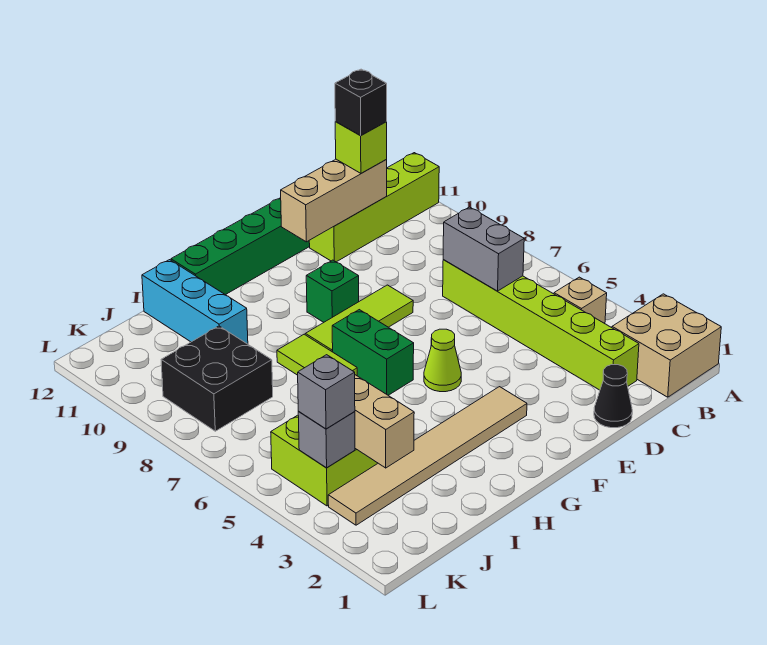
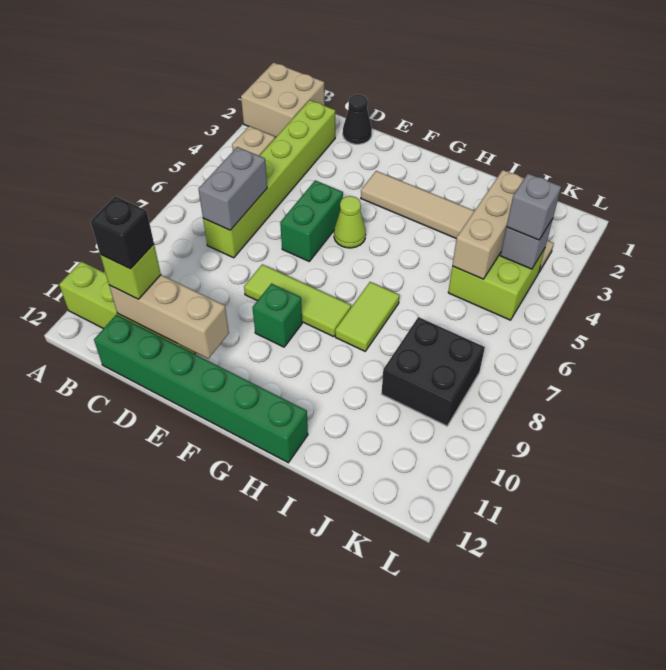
green 1x2 brick [332,310,414,395] -> green 1x2 brick moved to [280,180,343,261]
cyan 1x3 brick [142,260,248,344] -> none

